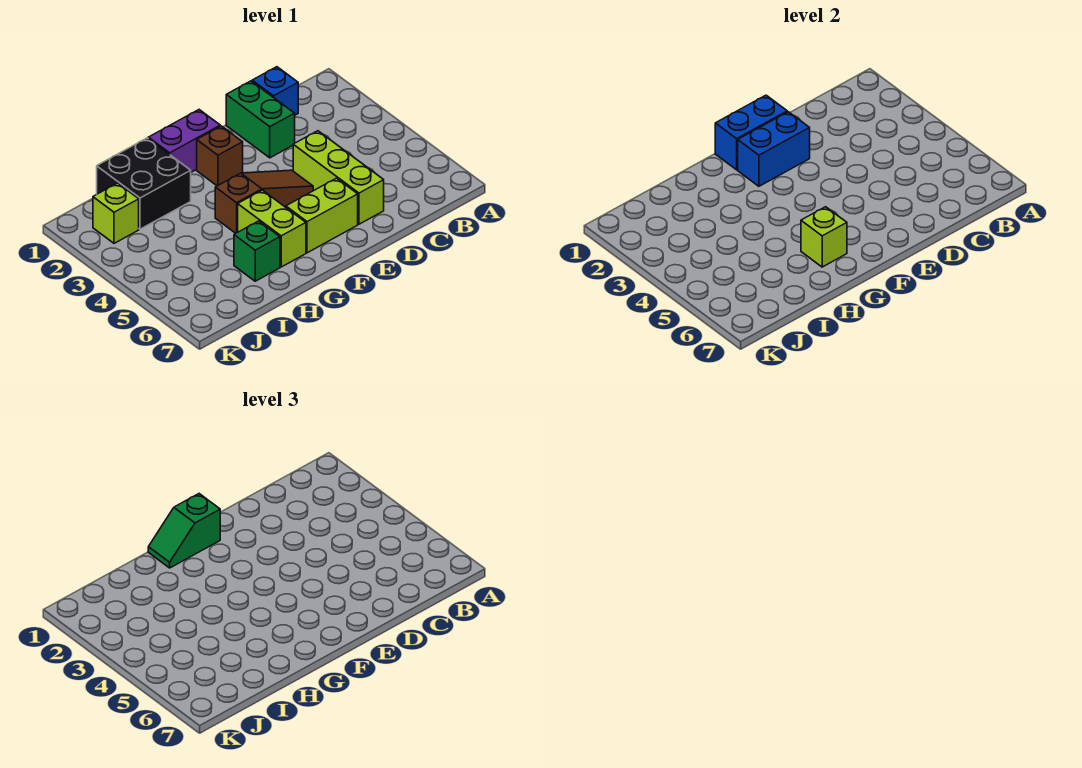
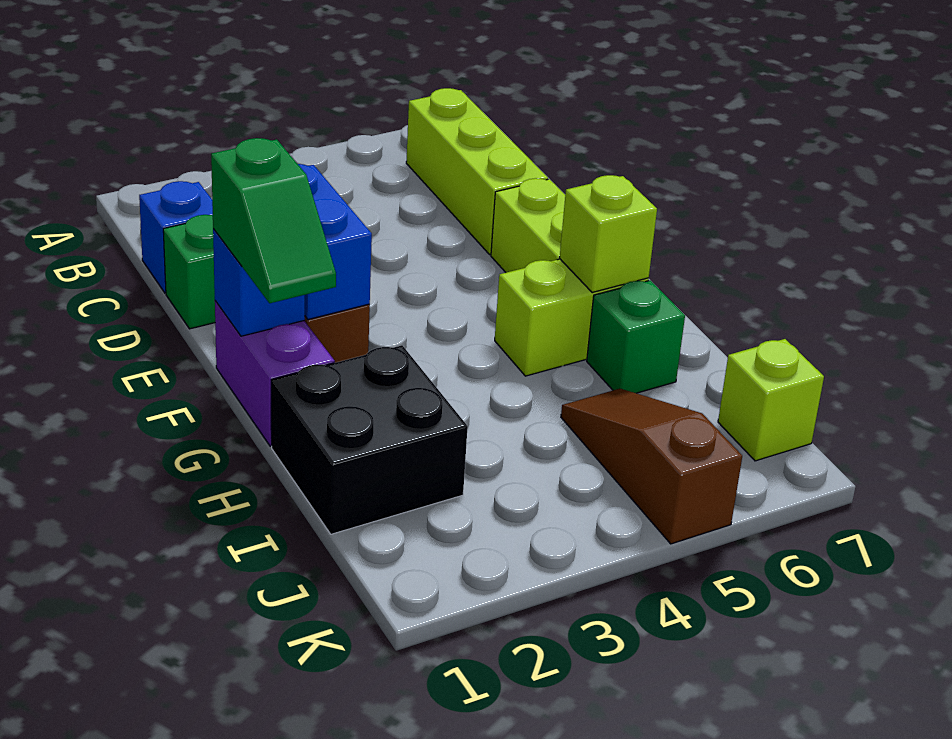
lime 1x3 brick [293,131,384,224] -> lime 1x3 brick turned to [406,88,548,254]
blue 1x2 brick [715,95,787,170] -> blue 1x1 brick [213,229,305,336]
brown 1x3 slope [215,170,313,233] -> brown 1x3 slope moved to [561,389,742,544]
lime 1x1 brick [93,183,139,243] -> lime 1x1 brick moved to [718,339,824,461]

